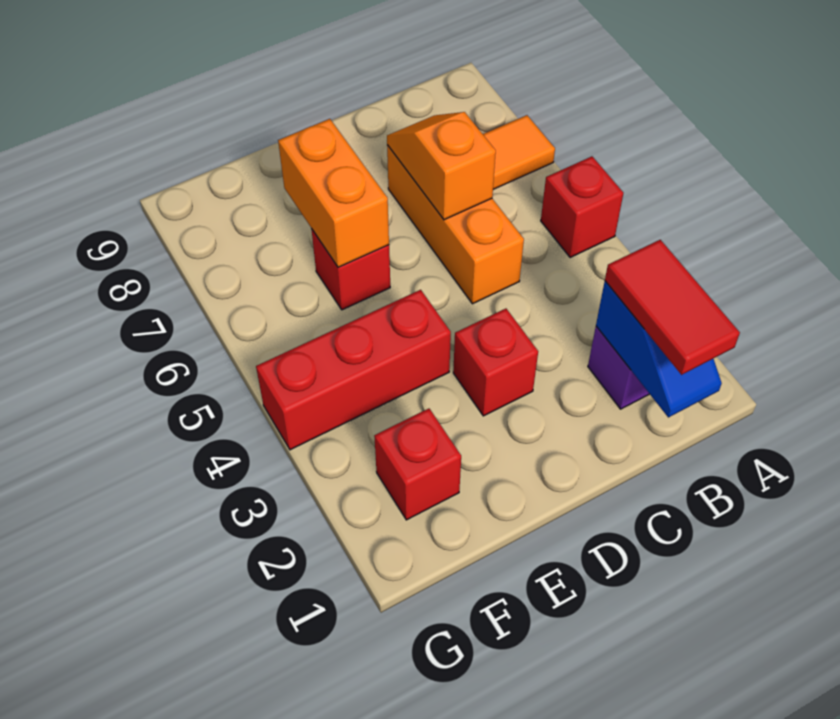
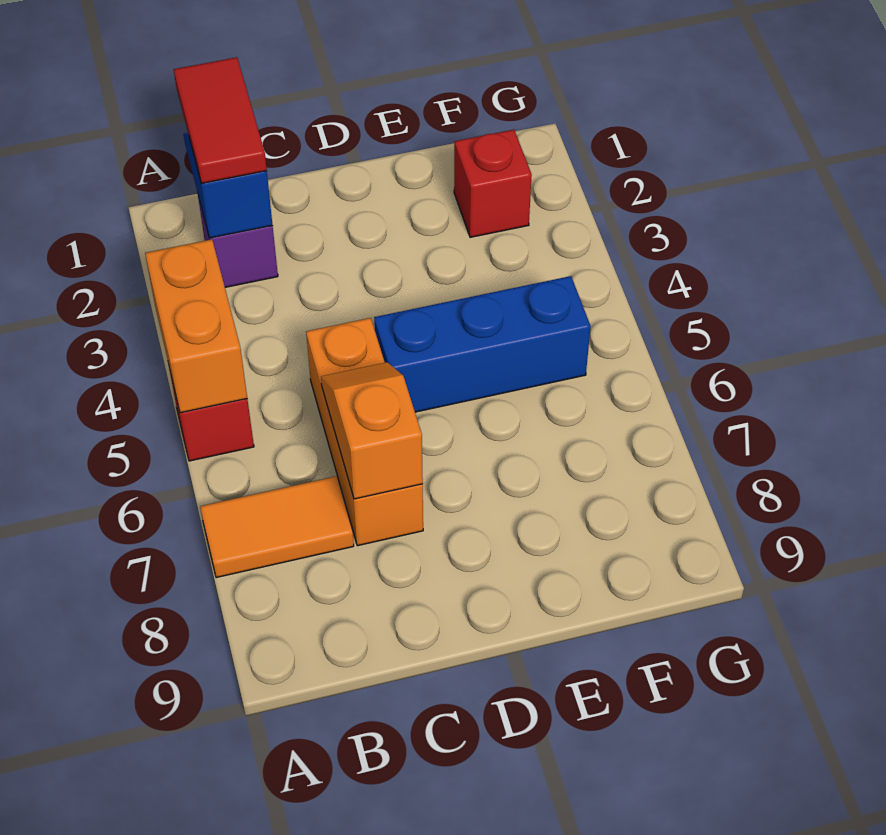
orange 1x2 slope [387,112,496,220] -> orange 1x2 slope turned to [321,362,423,499]
red 1x1 brick [453,309,538,416] -> none
none -> blue 1x3 brick [374,276,591,412]
red 1x3 brick [256,290,451,450] -> none
red 1x1 brick [311,229,390,310] -> none
orange 1x2 brick [278,119,389,267] -> orange 1x2 brick moved to [145,239,247,413]

